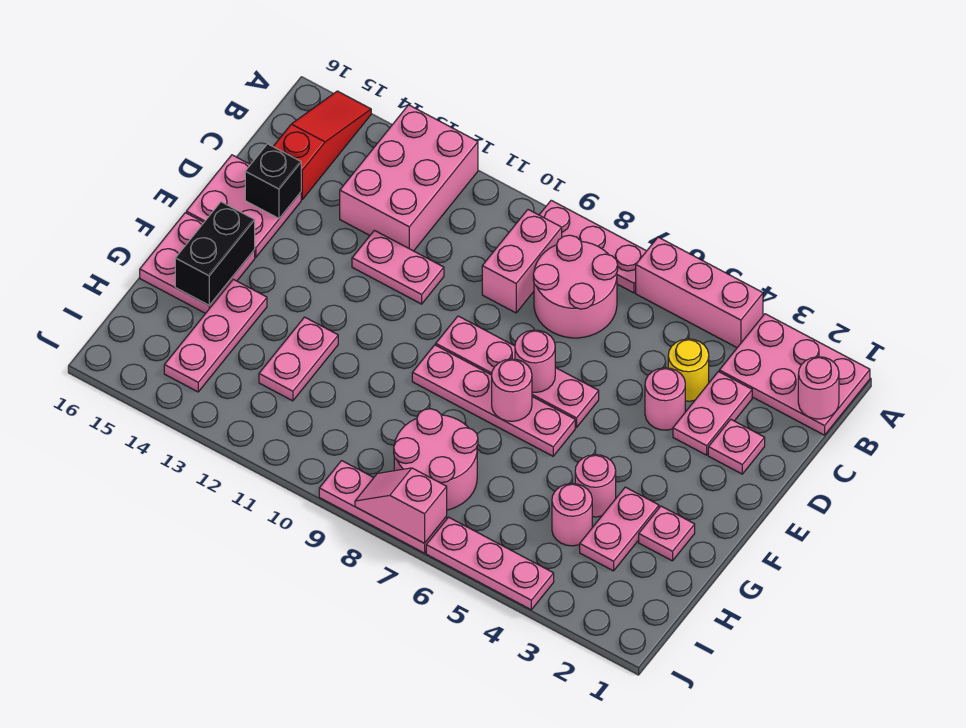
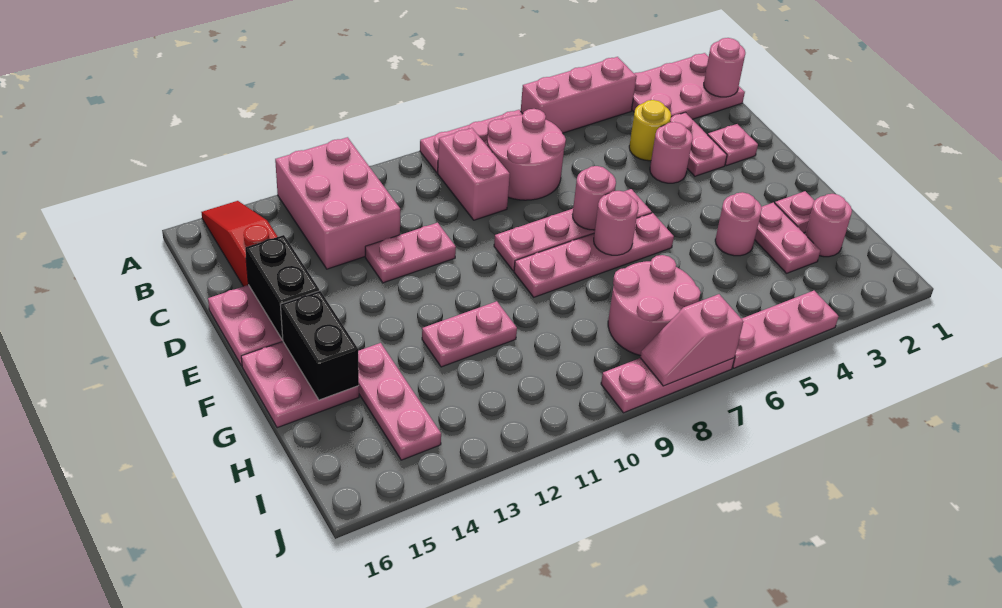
black 1x1 brick [245,144,301,218] -> black 1x2 brick [245,235,319,339]
pink 1x2 plate [259,317,338,401] -> pink 1x2 plate turned to [422,301,517,367]
pink 1x1 round brick [552,484,592,546] -> pink 1x1 round brick moved to [805,194,852,257]

